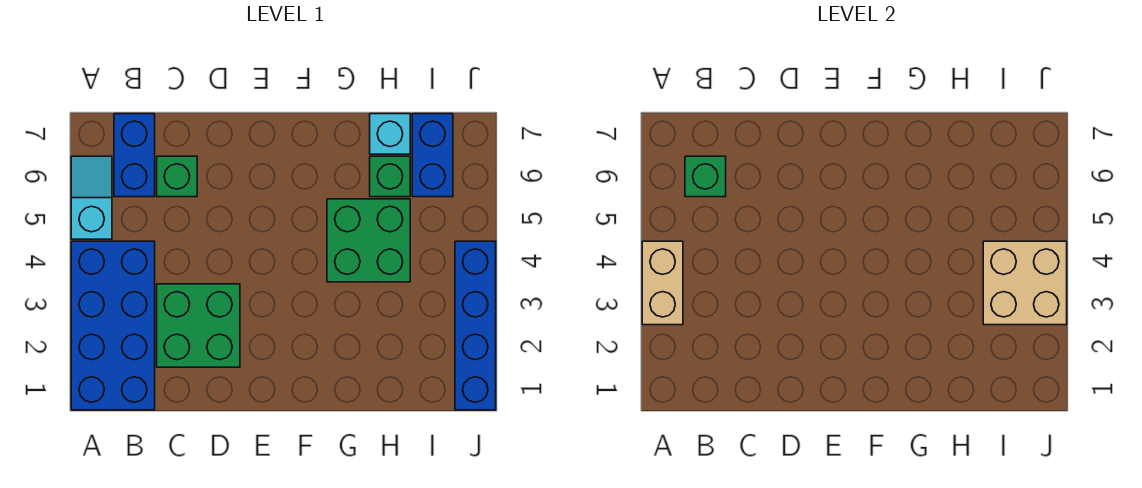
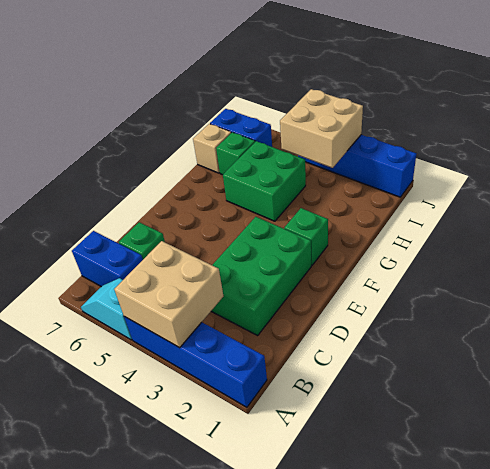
blue 2x4 brick [71,241,155,410] -> blue 1x4 brick [124,317,267,407]
tan 1x2 brick [642,241,683,325] -> tan 2x2 brick [114,241,224,348]
green 1x1 brick [685,156,726,197] -> green 1x1 brick moved to [284,208,328,265]
green 2x2 brick [157,284,240,367] -> green 2x3 brick [211,217,311,335]
cyan 1x1 brick [370,114,410,154] -> tan 1x1 brick [193,124,231,173]

